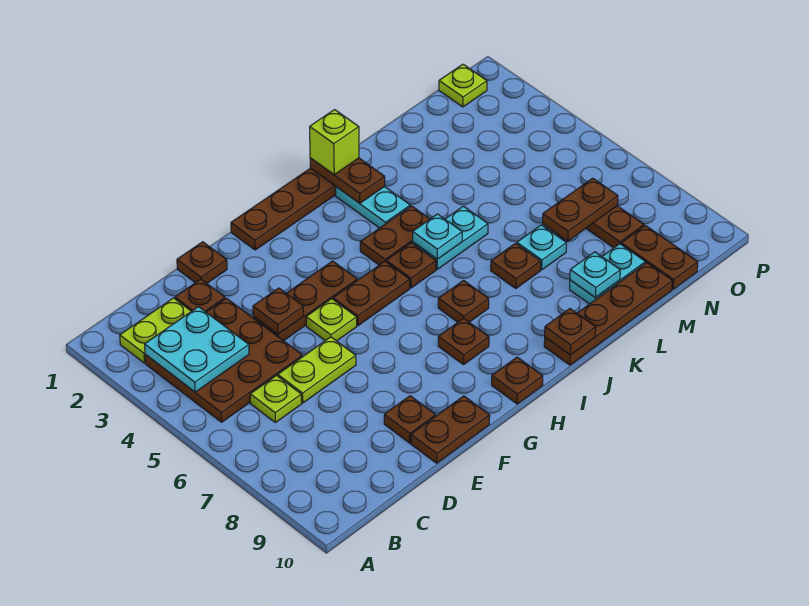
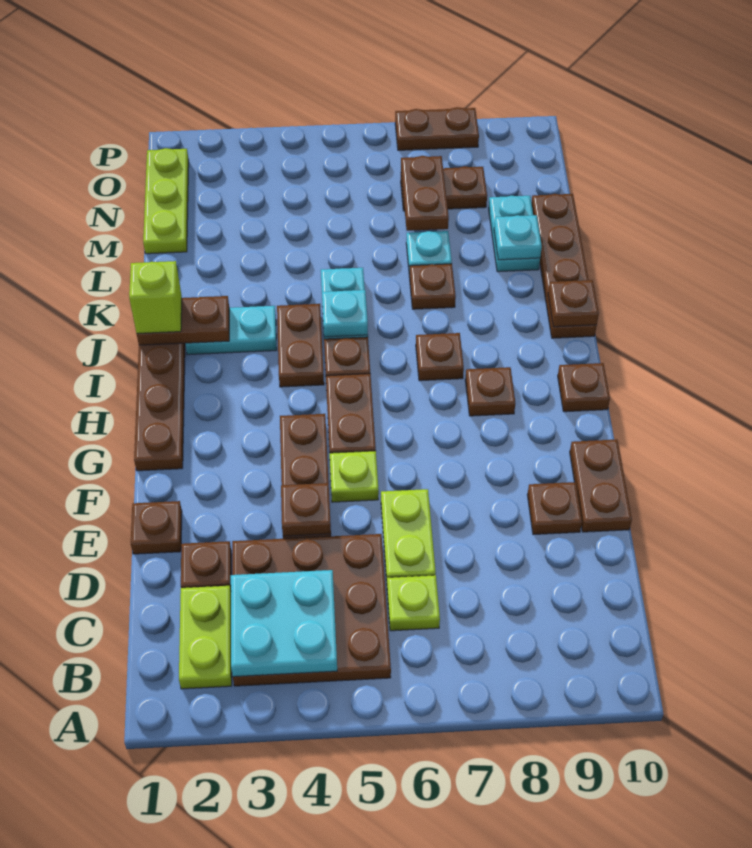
brown 1x2 plate [621,225,698,289] -> brown 1x2 plate moved to [395,107,479,150]
lime 1x1 plate [439,64,487,107] -> lime 1x3 plate [143,148,189,254]

